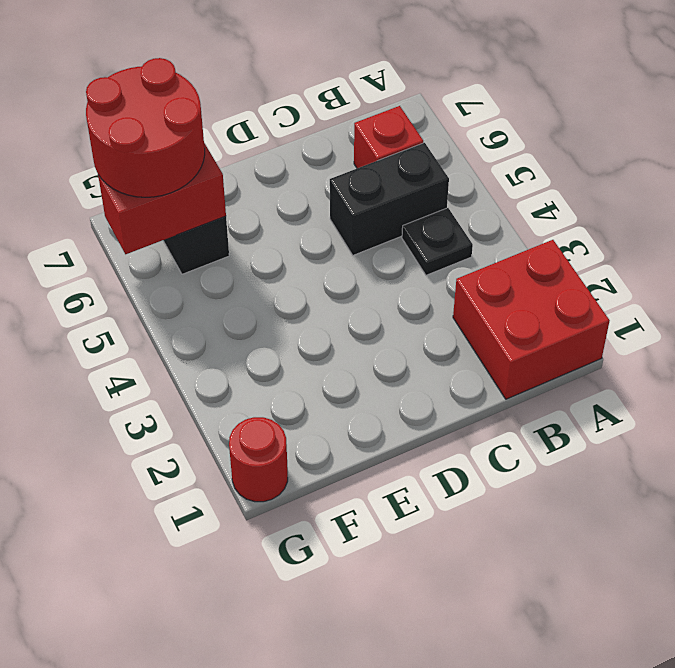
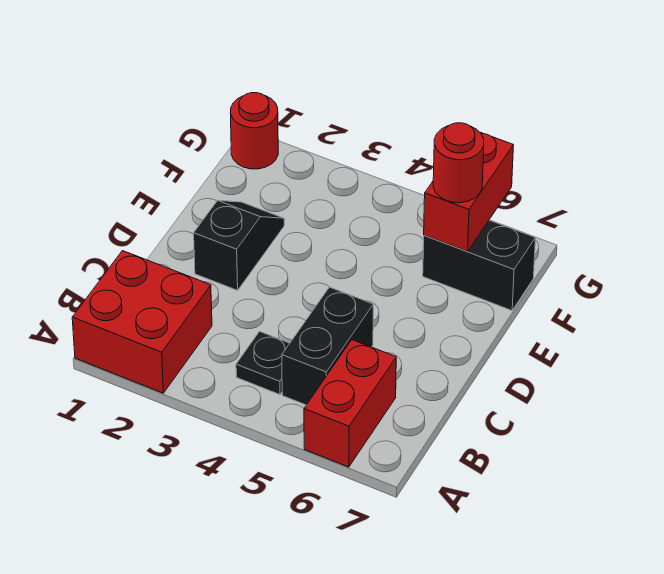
red 1x1 brick [354,106,423,168] -> red 1x2 brick [304,340,396,467]
none -> black 1x2 slope [194,200,284,290]
red 2x2 round brick [86,58,205,197] -> red 1x1 round brick [433,123,484,203]

